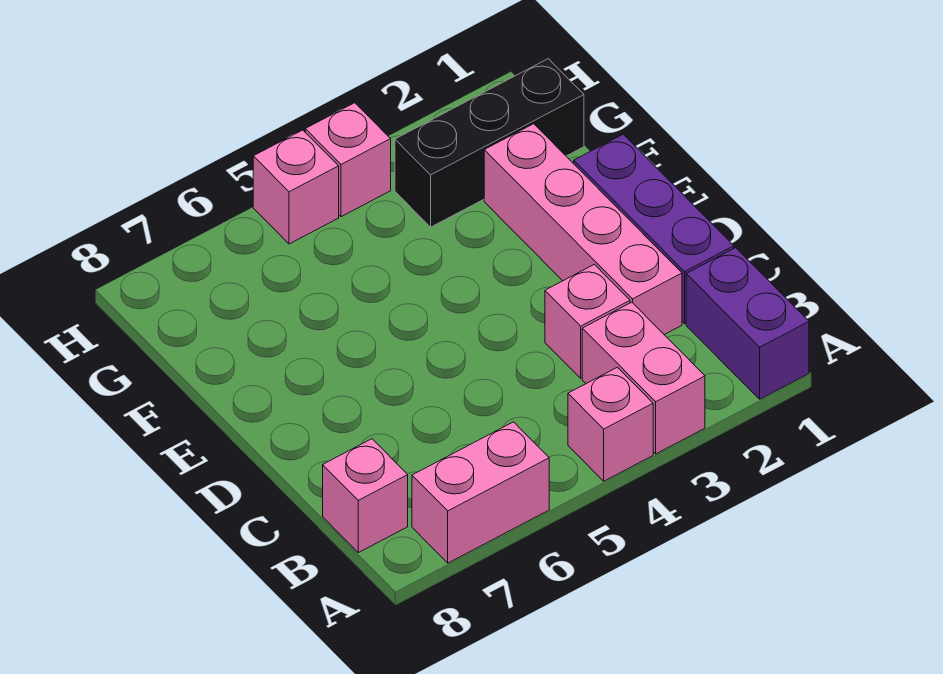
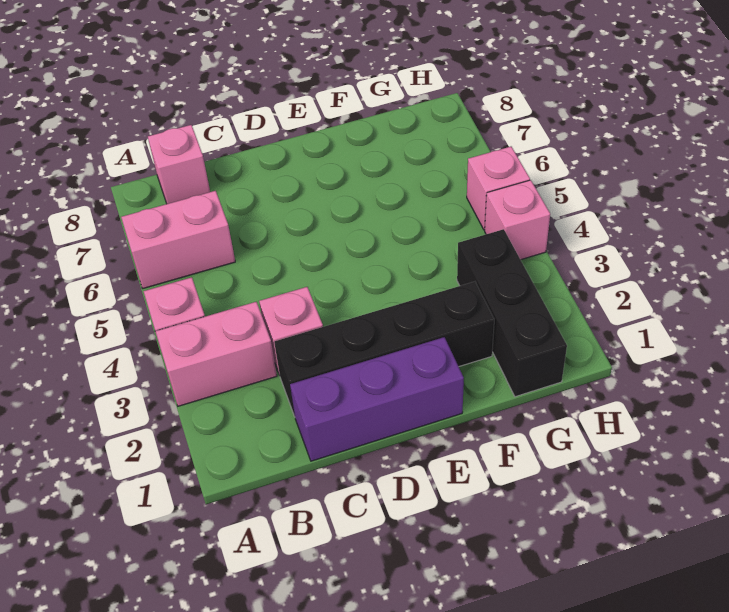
purple 1x2 brick [686,248,809,399] -> none
pink 1x2 brick [412,422,549,563] -> pink 1x2 brick turned to [121,191,235,288]
pink 1x4 brick [484,124,682,335] -> black 1x4 brick [274,282,494,416]

